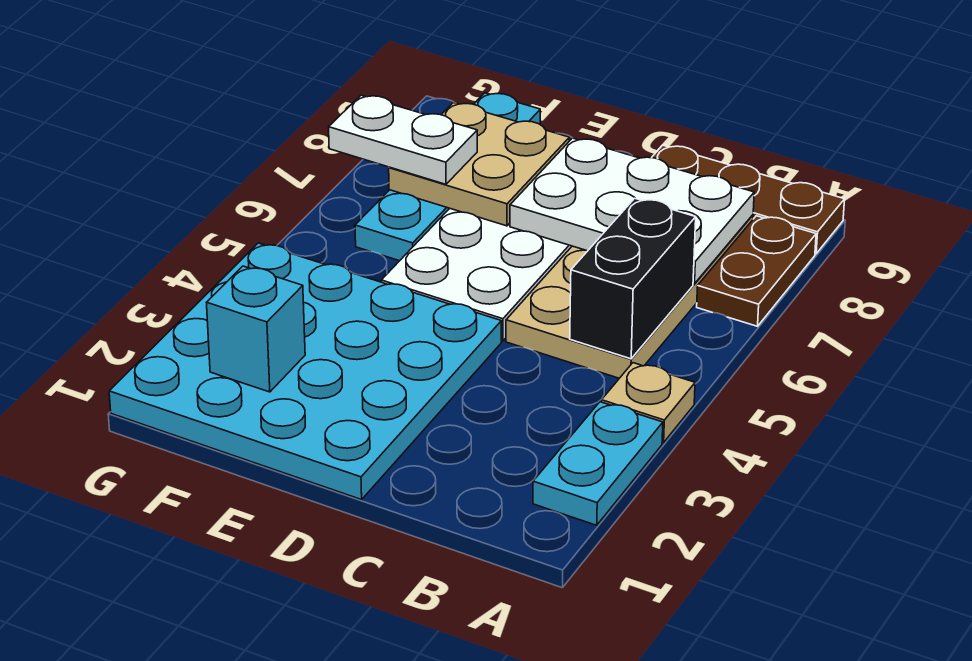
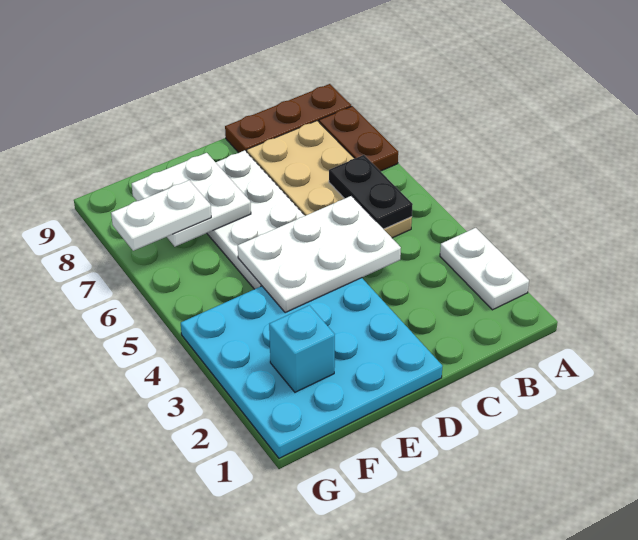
cyan 1x2 plate [533,402,663,525] -> white 1x2 plate [440,228,529,310]
tan 1x1 plate [601,363,695,443] -> none
black 1x2 brick [570,198,696,359] -> black 1x2 plate [329,155,413,229]
white 2x3 plate [510,138,754,284] -> white 2x3 plate moved to [238,196,401,313]
tan 2x2 plate [389,103,569,226] -> white 2x2 plate [132,153,251,247]
cyan 1x4 plate [355,93,540,261] -> none

